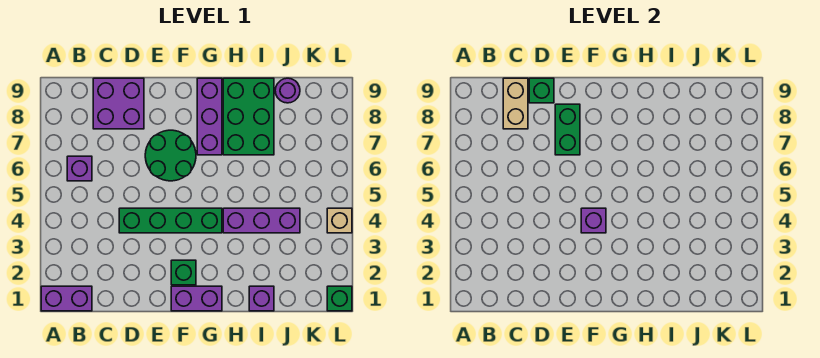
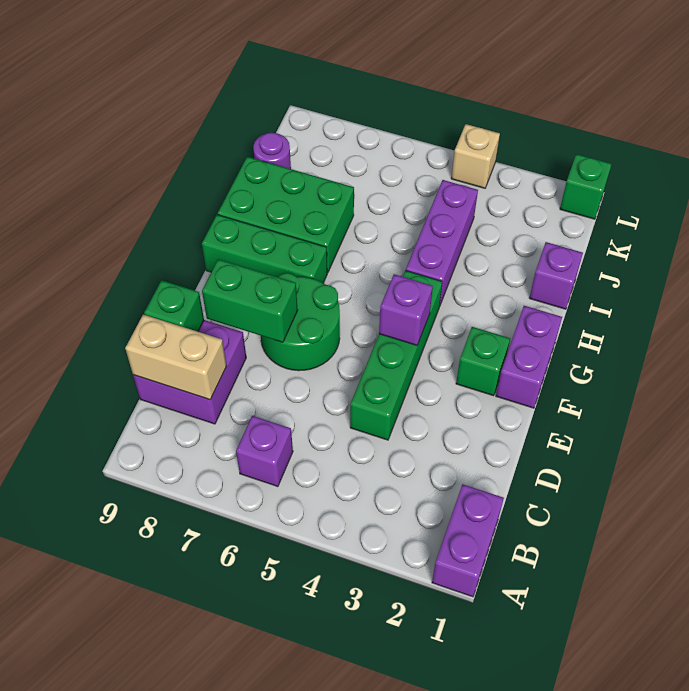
purple 1x3 brick [197,78,222,155] -> green 1x3 brick [202,215,327,283]

